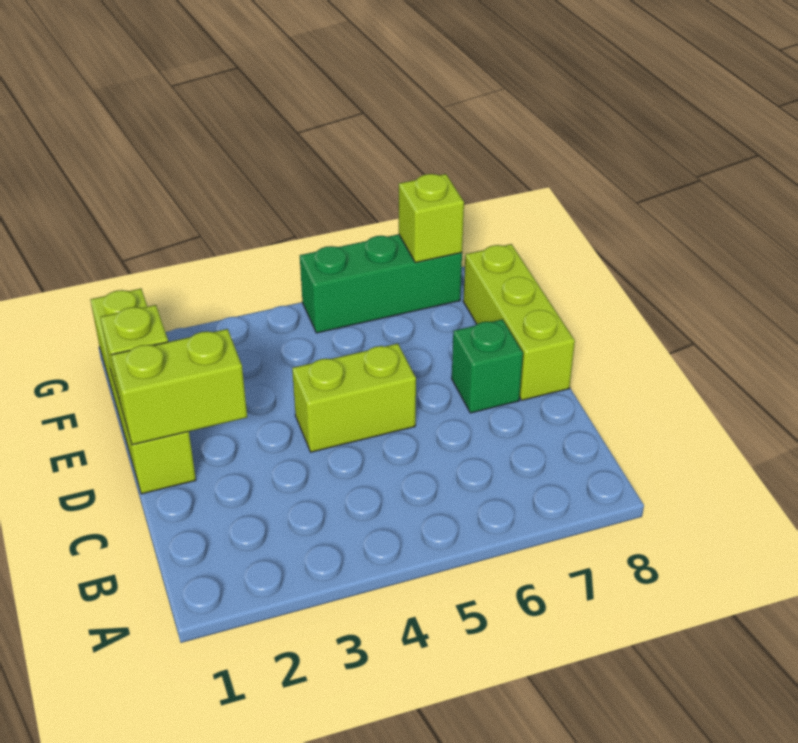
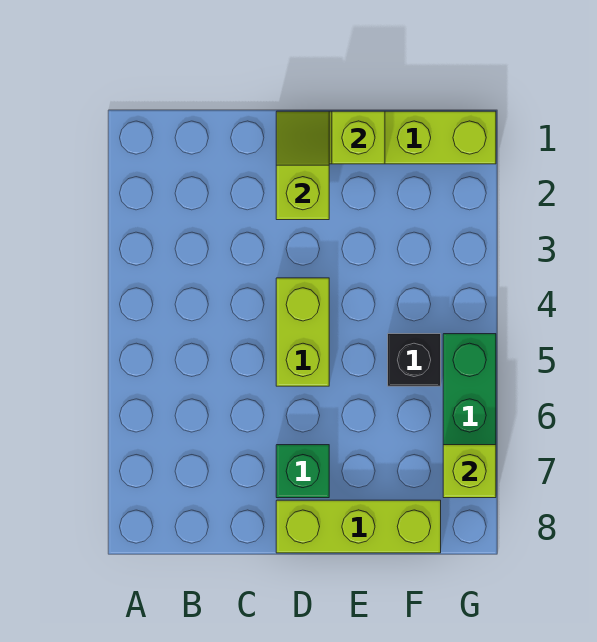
lime 1x2 brick [111,329,247,445] -> lime 1x2 slope [276,111,329,220]
none -> black 1x1 brick [388,334,441,386]

